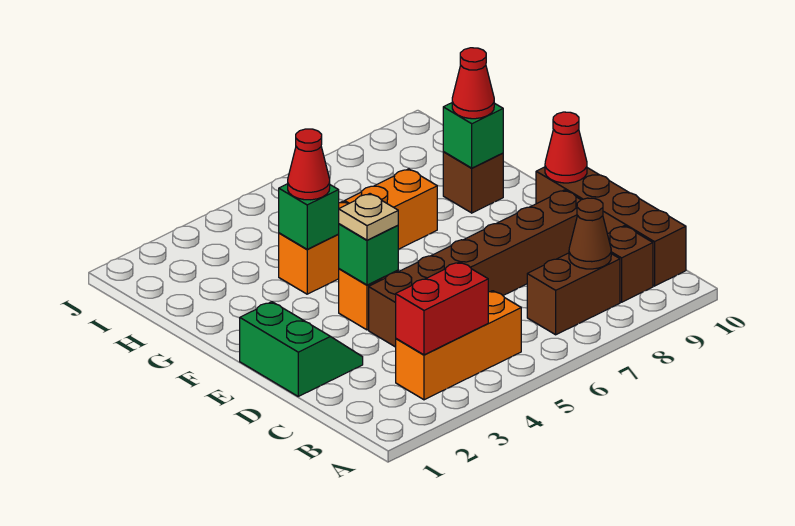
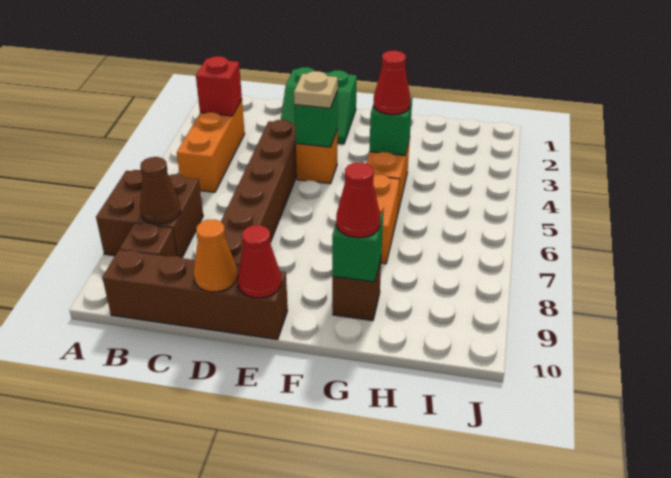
red 1x2 brick [396,262,488,355] -> red 1x1 brick [196,56,242,116]
brown 1x2 brick [527,253,620,335] -> brown 2x2 brick [96,170,203,258]
none -> orange 1x1 cone [193,219,238,292]

